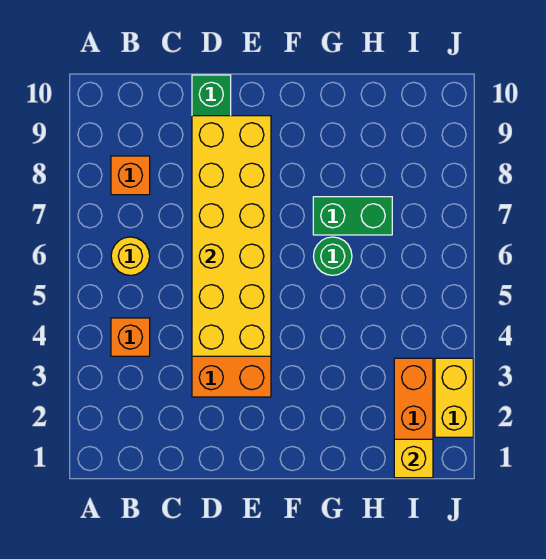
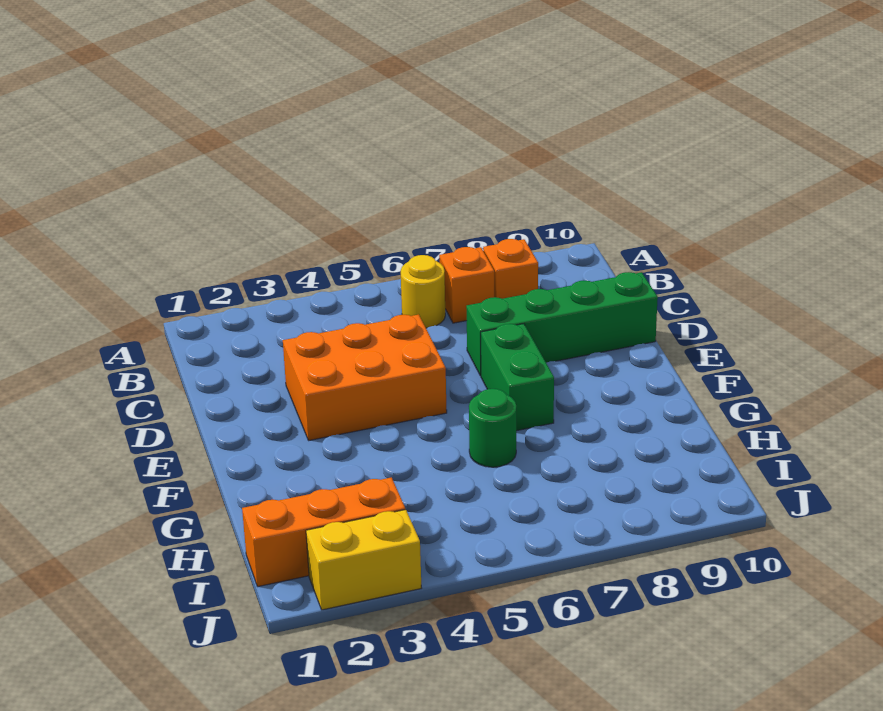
orange 1x1 brick [111,318,150,356] -> orange 1x1 brick moved to [439,247,494,323]
yellow 2x6 brick [192,116,271,356] -> none
green 1x2 brick [313,197,392,235] -> green 1x2 brick moved to [481,324,554,431]
yellow 1x1 brick [394,439,433,478] -> none

